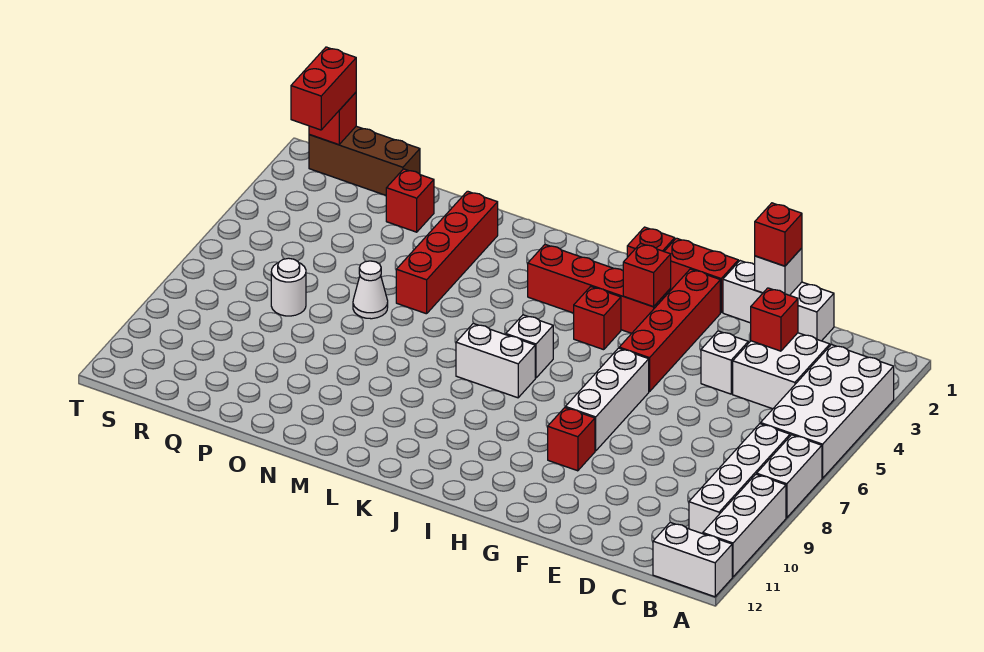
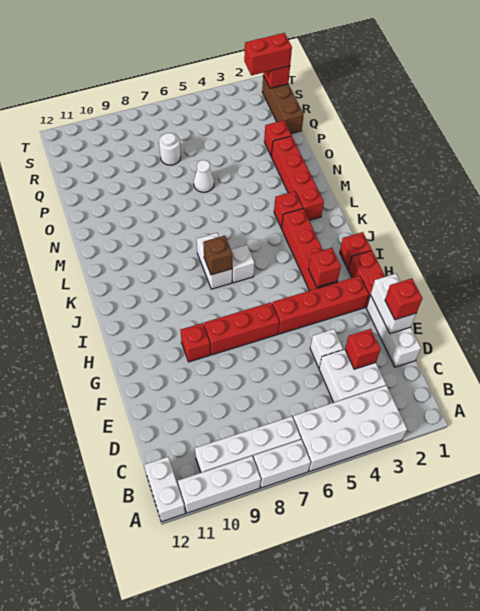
white 1x1 brick [755,248,802,295] -> white 1x2 brick [371,274,416,334]
white 1x3 brick [566,348,649,451] -> red 1x3 brick [204,302,279,355]
red 1x1 brick [574,286,621,350] -> red 1x1 brick moved to [274,191,303,228]
none -> brown 1x1 brick [203,236,233,275]
red 1x4 brick [396,191,498,314] -> red 1x4 brick turned to [271,136,324,220]

